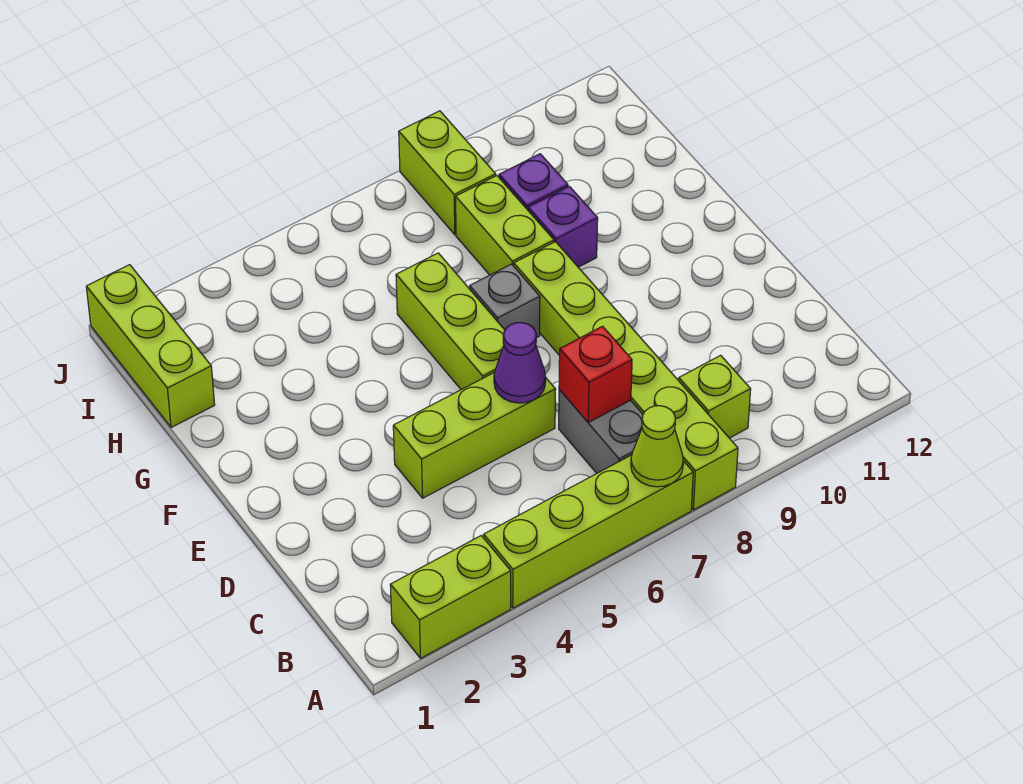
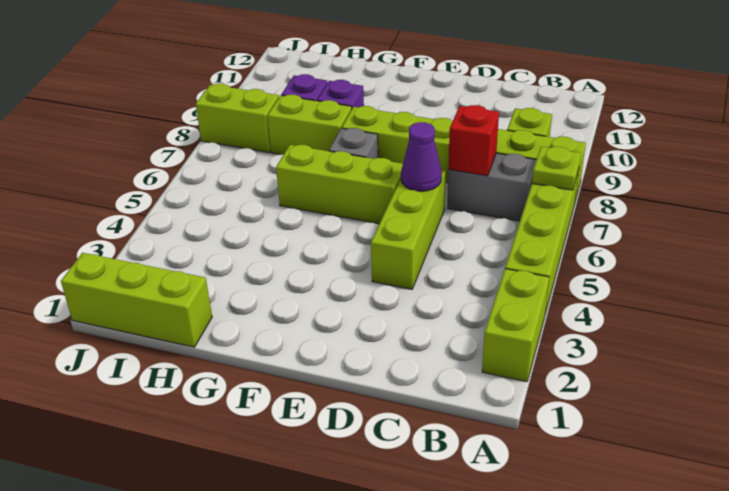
lime 1x1 cone [631,406,683,487] -> lime 1x1 plate [532,147,581,190]

